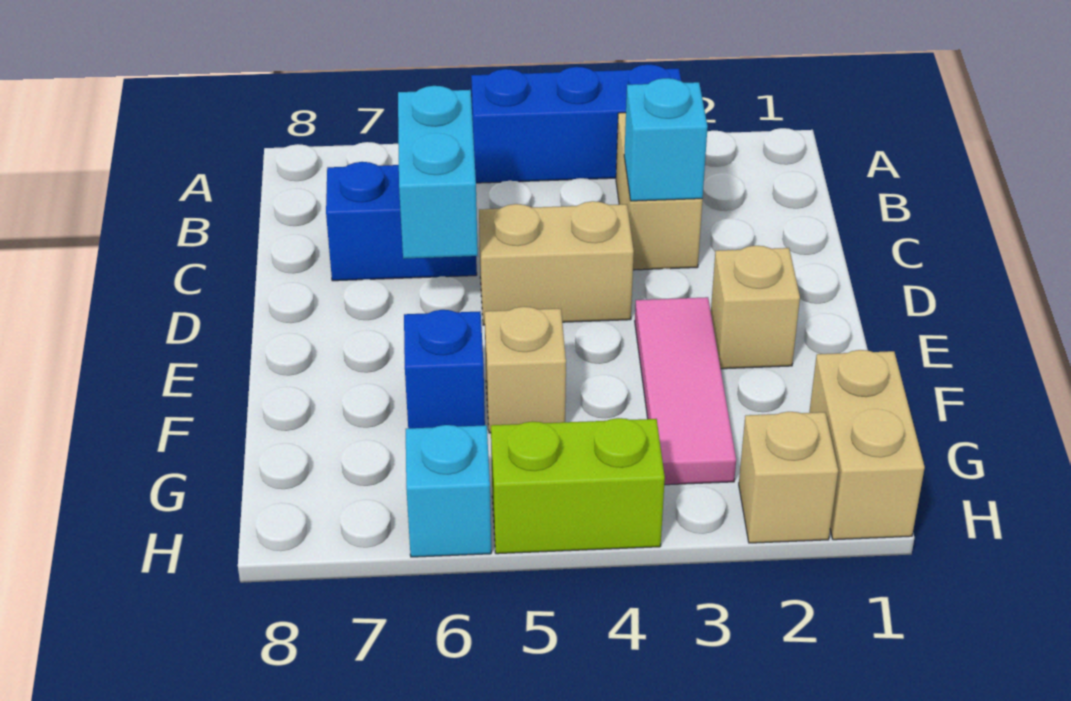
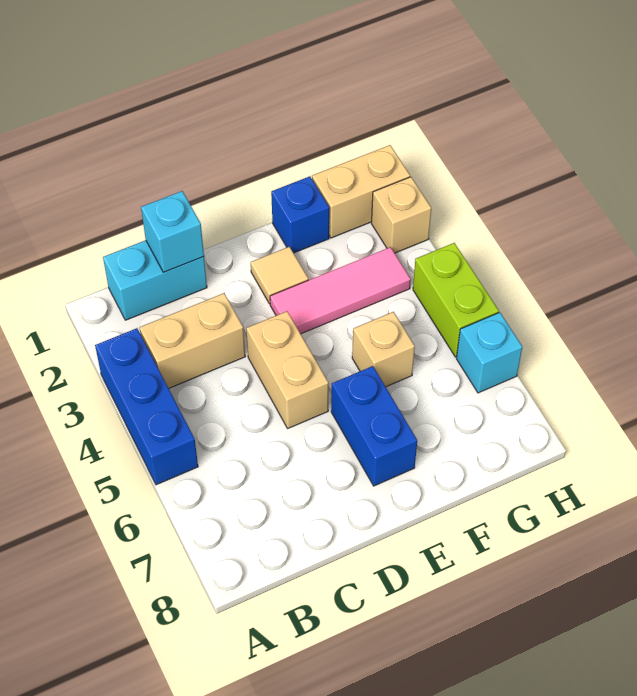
cyan 1x1 brick [624,78,708,201] -> cyan 1x1 brick moved to [141,191,204,272]
blue 1x2 brick [326,162,477,281] -> blue 1x2 brick moved to [331,366,417,486]
cyan 1x2 brick [398,86,478,259] -> cyan 1x2 brick moved to [103,240,207,320]
tan 1x1 brick [711,246,800,369] -> tan 1x1 tile [251,247,308,304]
blue 1x1 brick [404,310,485,428] -> blue 1x1 brick moved to [271,176,329,253]

